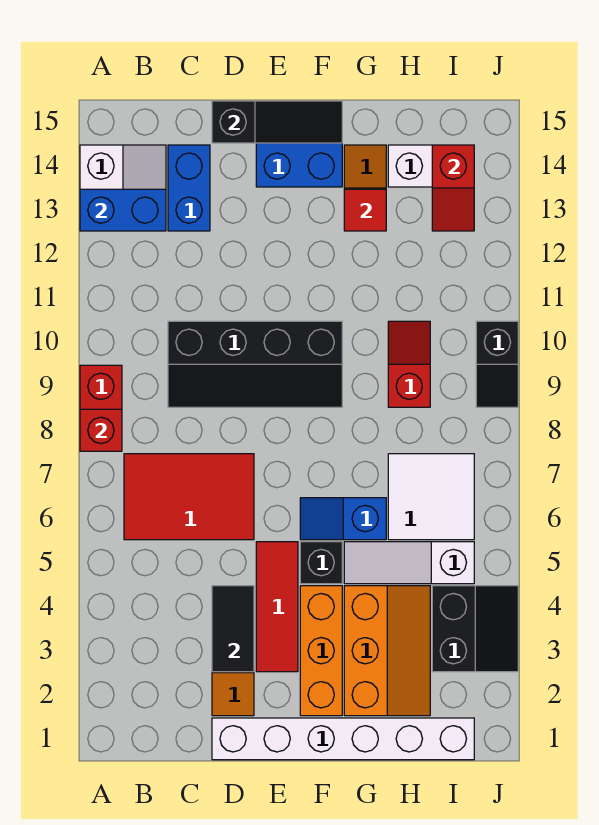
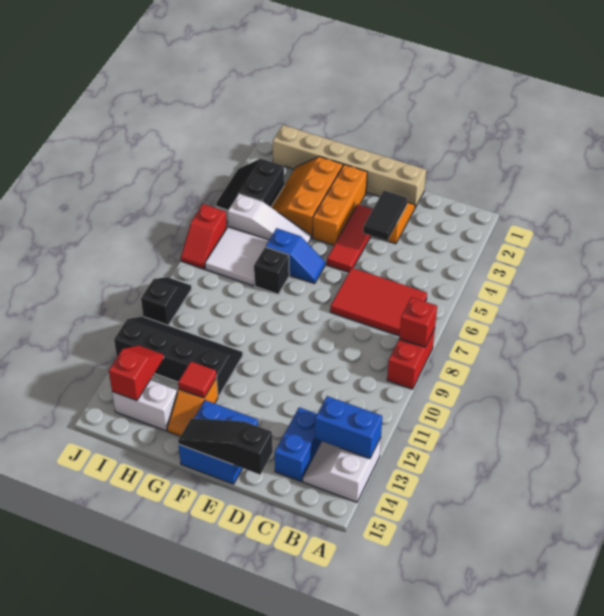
black 2x4 slope [168,321,342,407] -> black 2x4 slope moved to [114,316,243,397]
white 1x6 brick [212,718,474,760] -> tan 1x6 brick [273,125,426,207]
black 1x1 brick [300,542,342,584] -> black 1x1 brick moved to [254,247,289,294]
red 1x2 slope [388,321,430,407] -> red 1x2 slope moved to [181,204,227,269]

